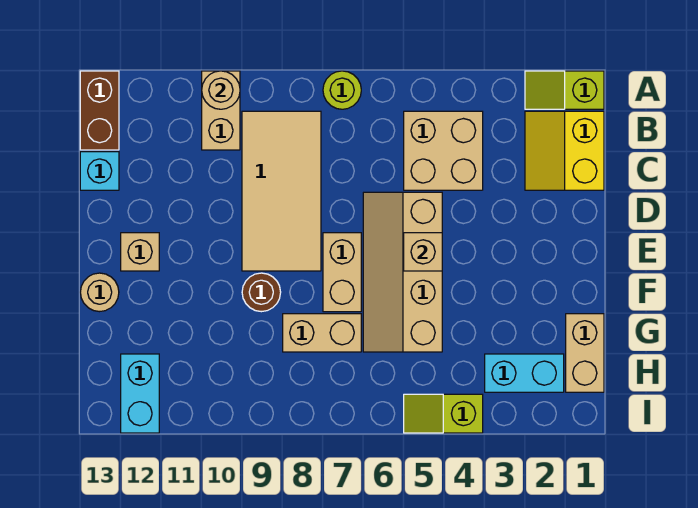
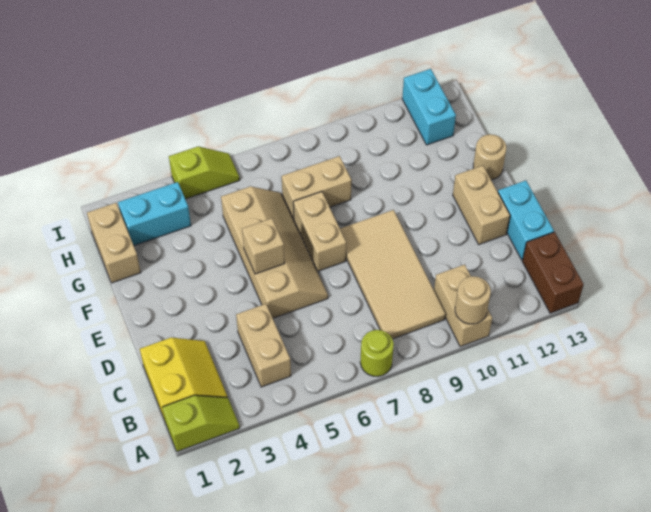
tan 2x2 brick [404,111,483,190] -> tan 1x2 brick [236,304,291,387]
cyan 1x1 brick [80,152,119,190] -> cyan 1x2 brick [498,181,554,260]
tan 1x1 brick [121,233,159,271] -> tan 1x2 brick [453,166,510,244]
brown 1x1 round brick [242,273,281,312] -> none

